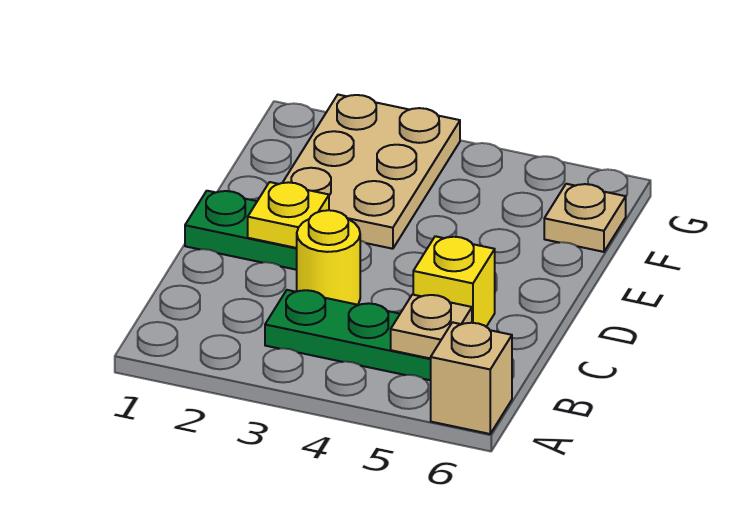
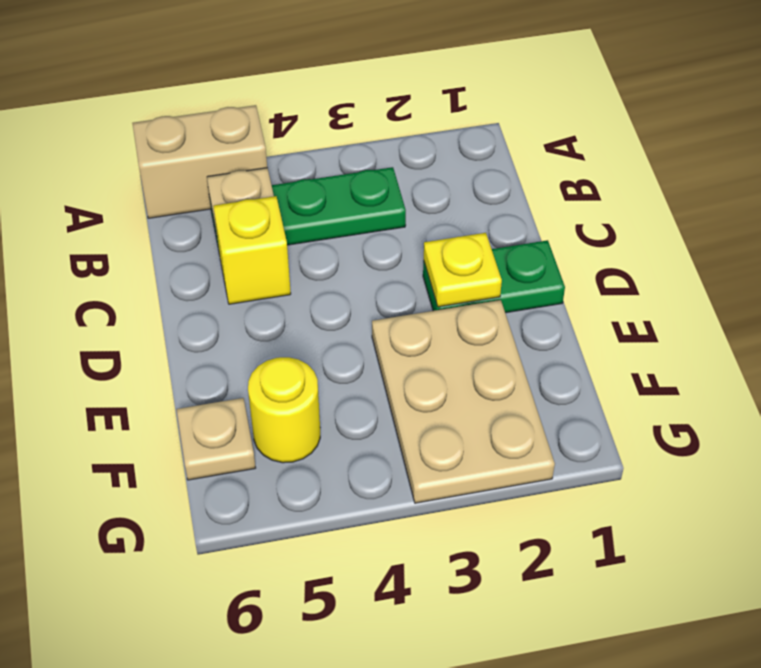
tan 1x1 brick [431,322,512,434] -> tan 1x2 brick [132,105,267,218]
yellow 1x1 round brick [297,210,360,305] -> yellow 1x1 round brick moved to [248,357,320,463]

